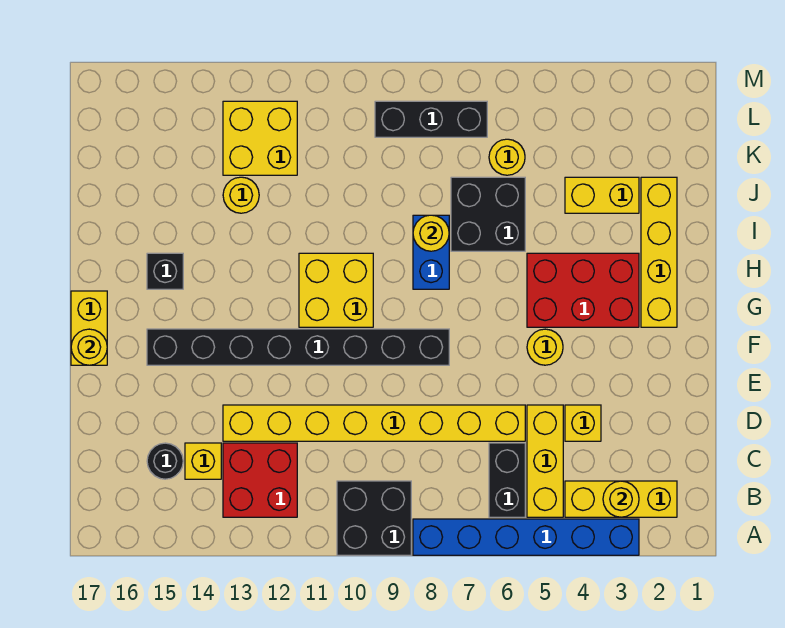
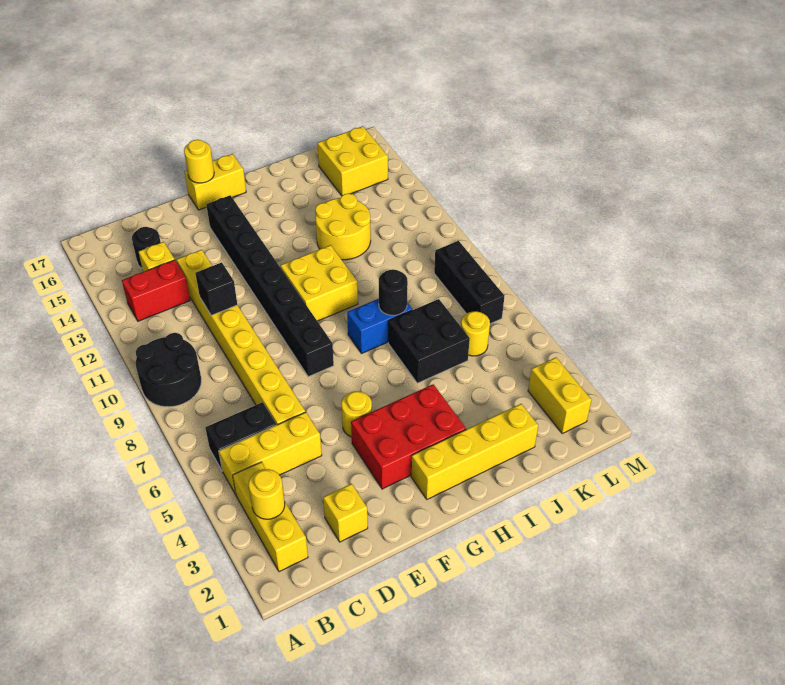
blue 1x6 brick [413,519,639,555] -> none
black 2x2 brick [337,481,411,555] -> black 2x2 round brick [136,333,201,407]
red 2x2 brick [223,443,297,517] -> red 1x2 brick [122,260,190,321]
yellow 1x1 brick [565,405,601,441] -> yellow 1x1 brick moved to [323,484,368,542]
red 2x3 brick [527,253,639,327] -> red 2x3 brick turned to [351,384,466,489]
black 1x1 brick [147,253,183,289] -> black 1x1 brick moved to [195,262,237,315]
yellow 1x1 round brick [413,215,449,251] -> black 1x1 round brick [379,269,408,315]
yellow 1x2 brick [565,177,639,213] -> yellow 1x2 brick moved to [528,358,592,433]
yellow 1x1 round brick [223,177,259,213] -> yellow 2x2 round brick [315,193,371,260]
yellow 2x2 brick [223,101,297,175] -> yellow 2x2 brick moved to [317,126,388,196]

